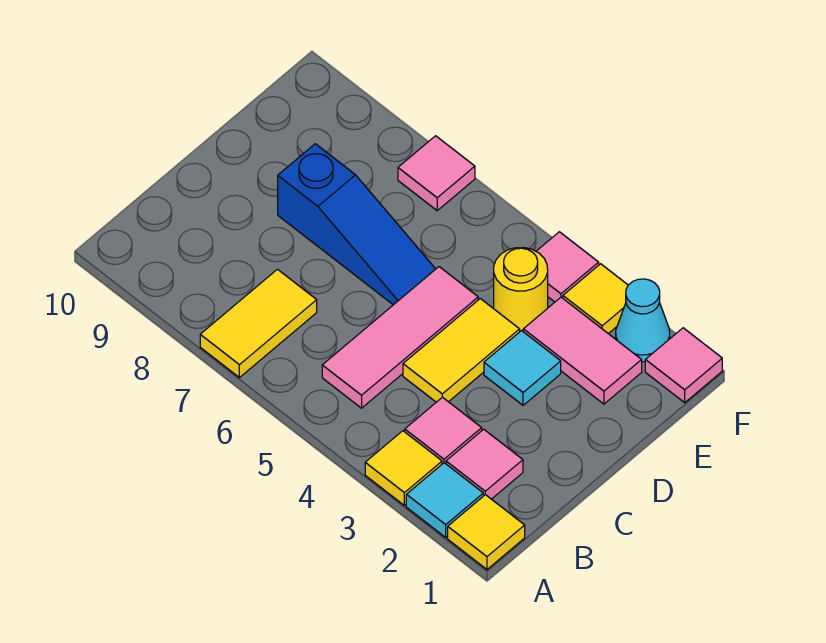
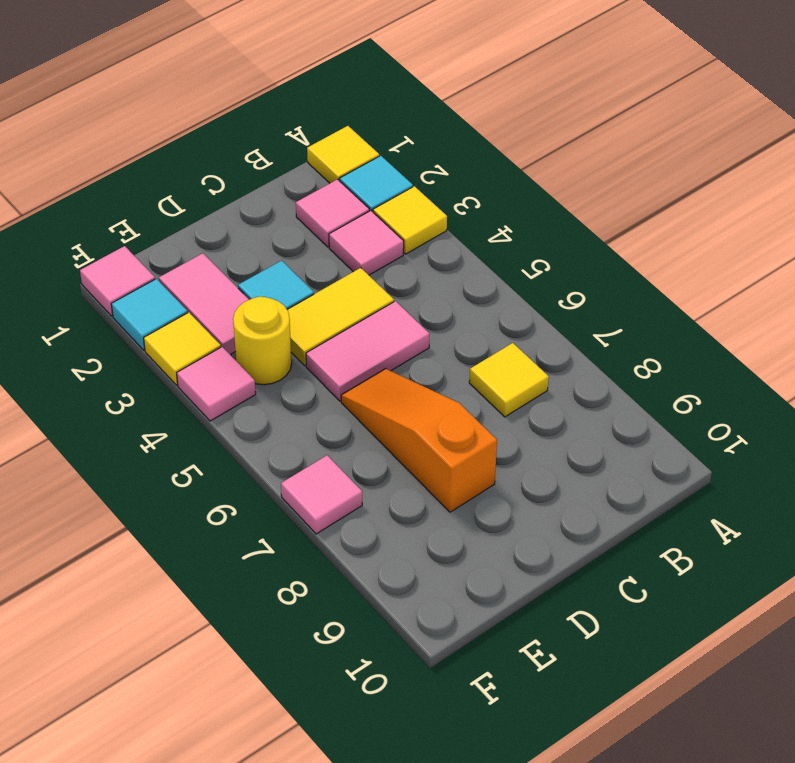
yellow 1x2 tile [200,269,317,378] -> yellow 1x1 tile [469,343,549,417]
pink 1x3 tile [322,267,478,408] -> pink 1x2 tile [306,301,429,401]
blue 1x3 slope [278,144,435,305] -> orange 1x3 slope [341,369,497,512]
cyan 1x1 cone [616,279,670,362] -> cyan 1x1 tile [111,279,188,350]

